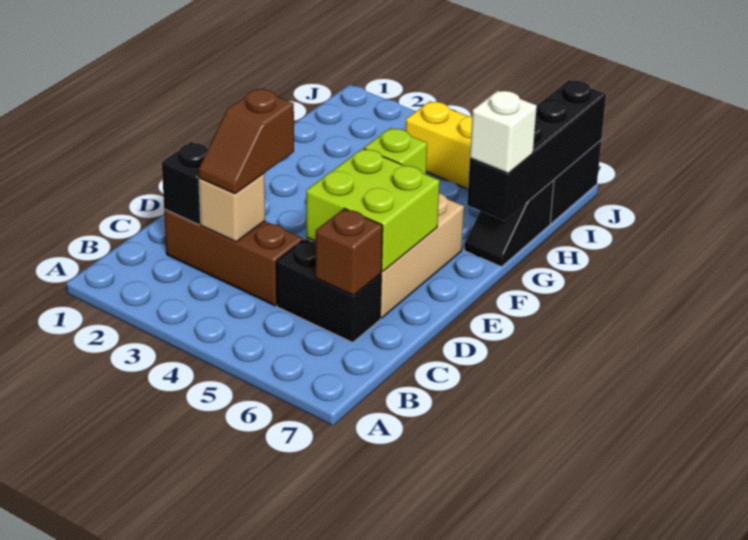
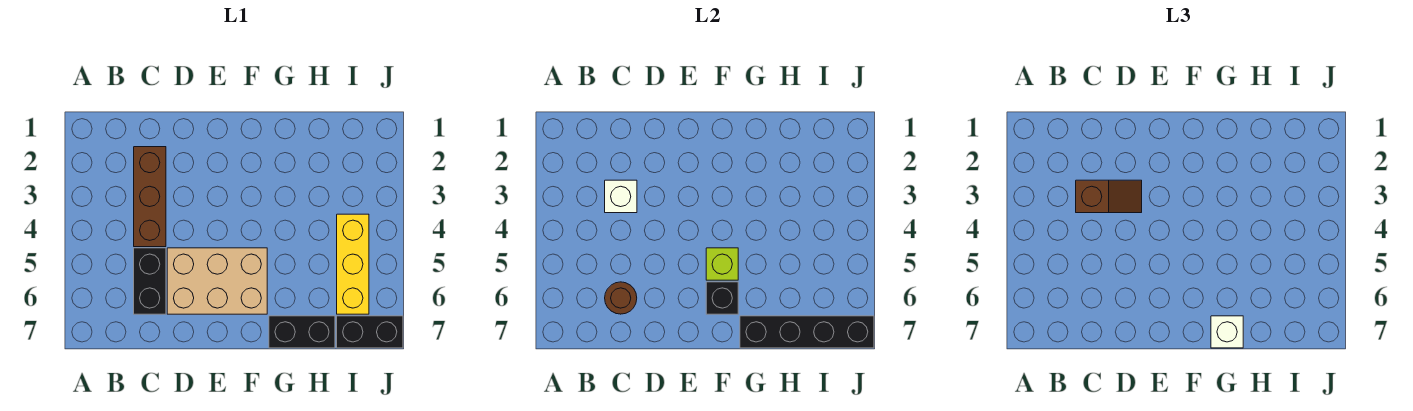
black 1x1 brick [162,142,208,225] -> black 1x1 brick moved to [706,282,738,314]
tan 1x1 brick [199,174,265,242] -> white 1x1 brick [605,180,637,213]
brown 1x2 slope [199,89,294,194] -> brown 1x2 slope turned to [1076,180,1142,213]
brown 1x1 brick [315,208,383,295] -> brown 1x1 round brick [605,282,637,314]
lime 2x2 brick [306,148,440,271] -> none
black 1x2 slope [465,180,554,267] -> black 1x2 brick [269,316,335,348]

